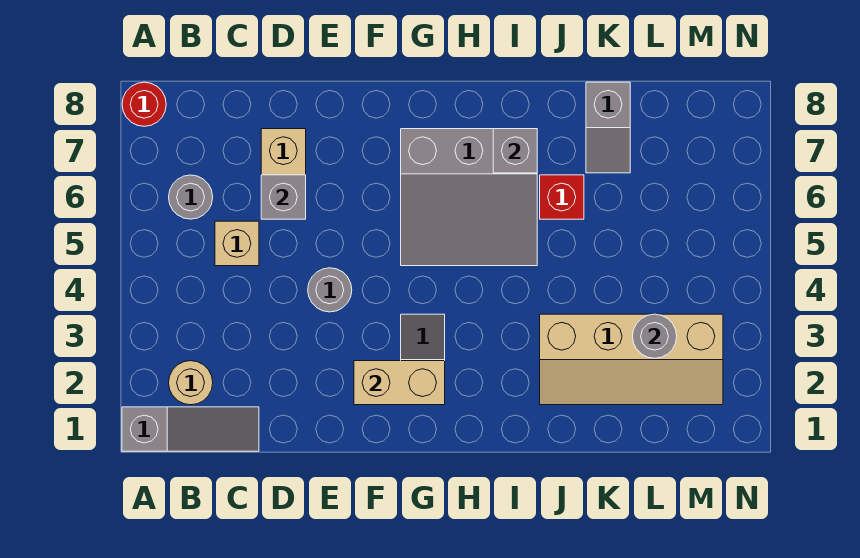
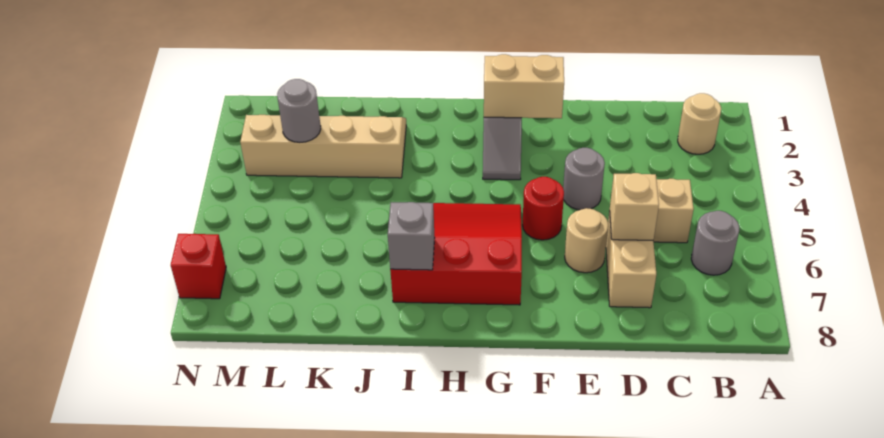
grey 1x3 slope [122,407,259,451] -> none
red 1x1 round brick [122,82,166,126] -> red 1x1 round brick moved to [523,177,564,240]
grey 1x1 brick [261,175,306,219] -> tan 1x1 brick [610,173,659,240]
none -> tan 1x1 round brick [565,208,608,273]
grey 3x3 slope [401,129,537,266] -> red 3x3 slope [390,203,522,305]
red 1x1 brick [540,175,584,219] -> red 1x1 brick moved to [171,234,226,299]
grey 1x2 slope [586,82,630,173] -> none

